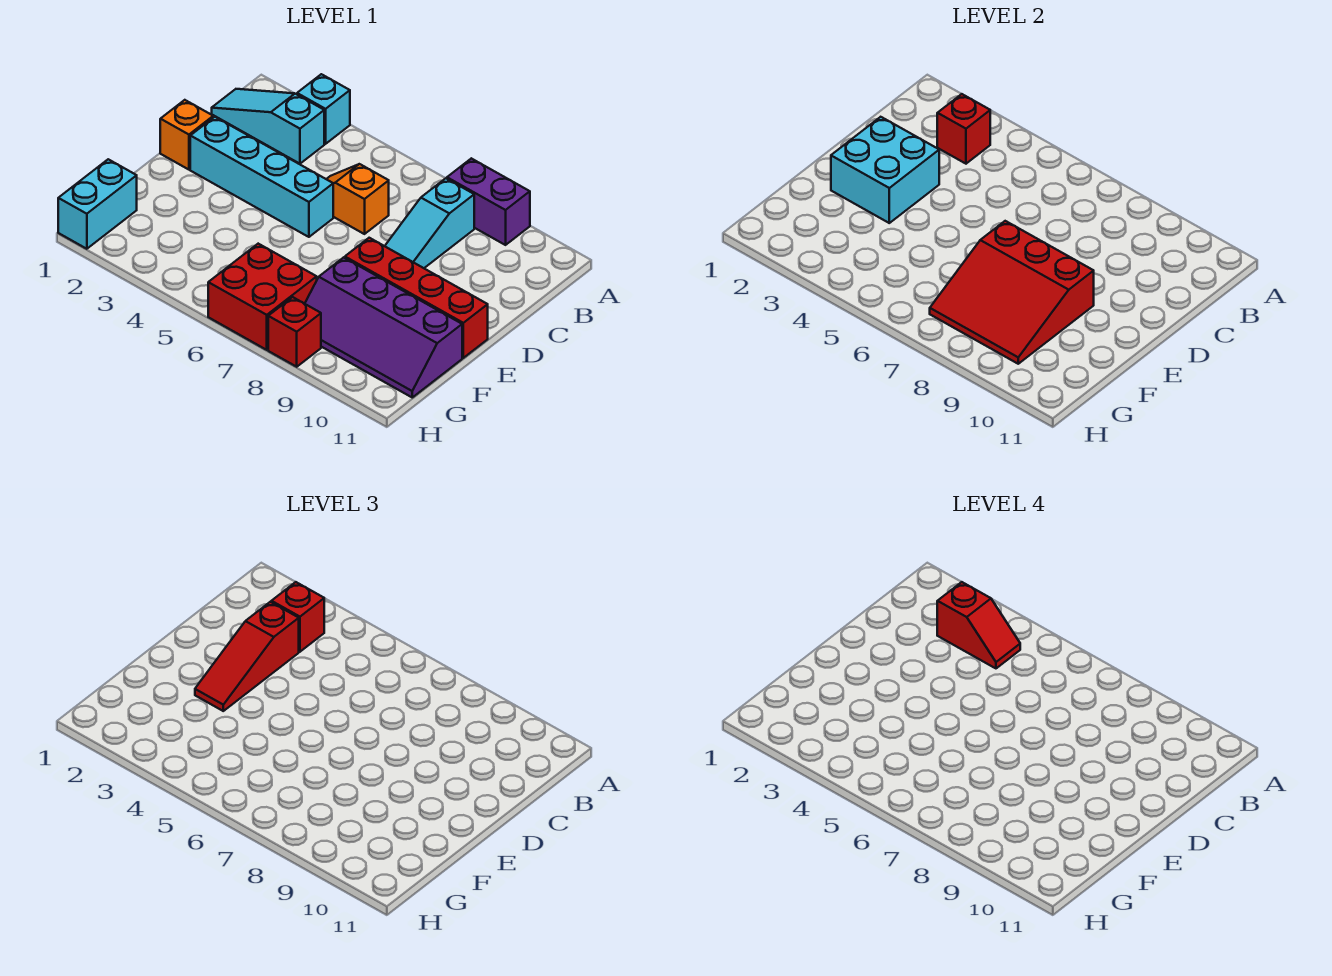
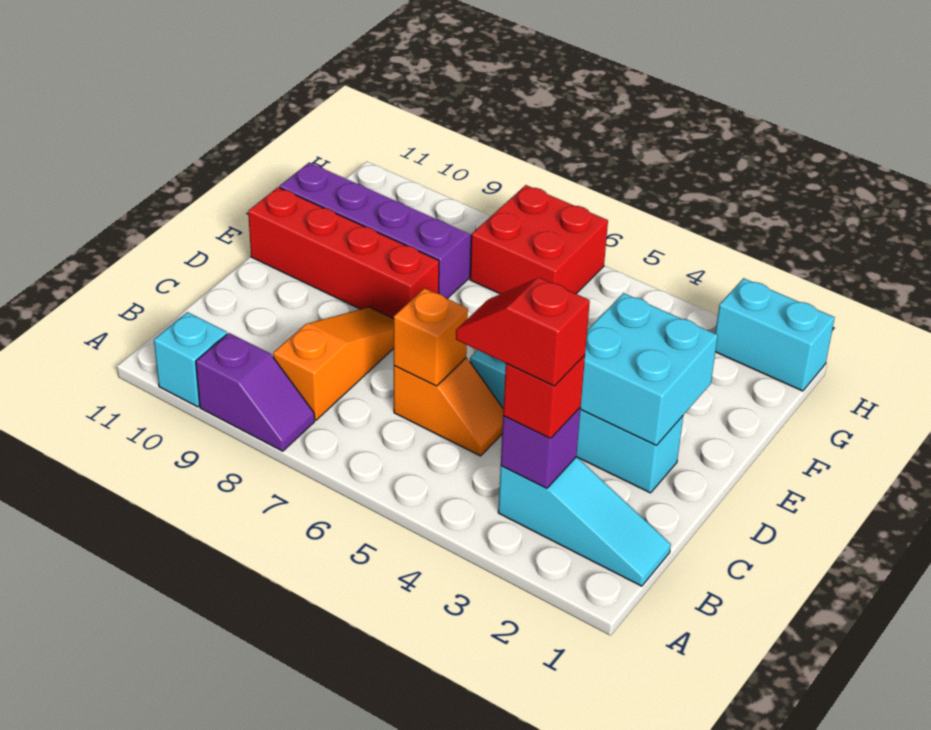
cyan 1x1 brick [297,74,350,144] -> cyan 1x1 brick moved to [154,312,227,407]
purple 1x2 brick [447,158,530,245] -> purple 1x2 slope [196,333,315,451]
red 1x1 brick [937,94,990,164] -> purple 1x1 brick [501,407,581,488]
cyan 1x3 slope [385,178,474,268] -> orange 1x3 slope [273,307,394,420]
red 1x3 slope [195,602,299,711] -> none
orange 1x1 brick [160,100,213,170] -> orange 1x1 brick moved to [394,288,468,386]
red 3x3 slope [930,221,1094,364] -> none
cyan 1x2 brick [58,159,137,249] -> cyan 1x2 brick turned to [715,278,835,391]
red 1x1 brick [268,297,321,367] -> none

